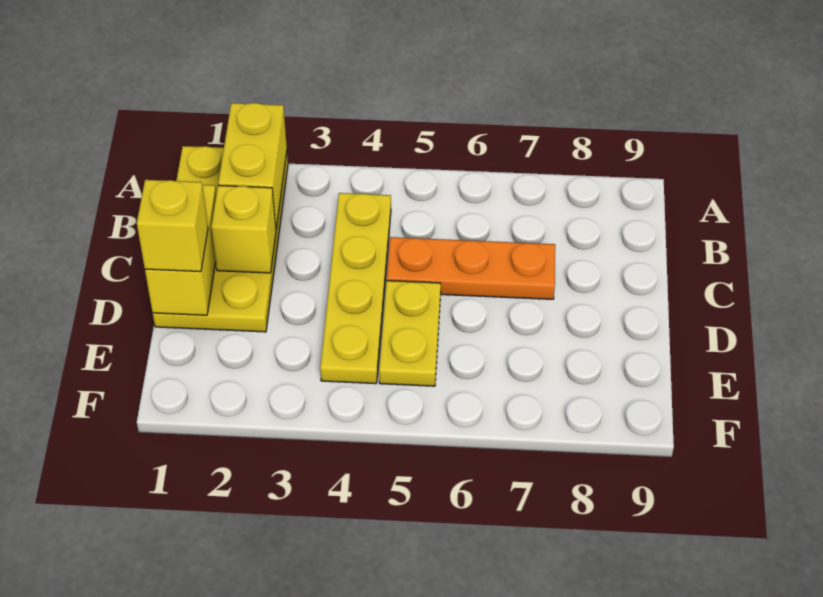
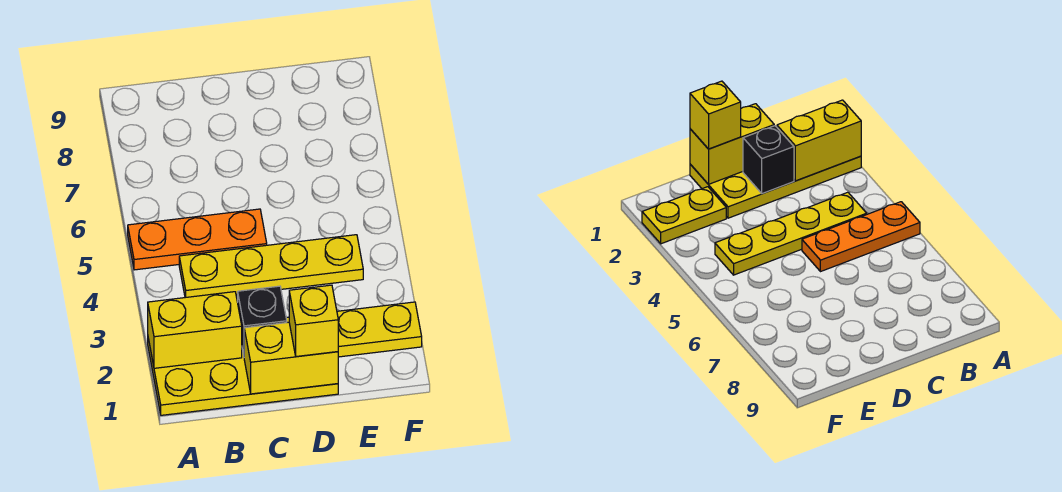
yellow 1x1 brick [211,185,276,273] -> black 1x1 brick [238,286,287,355]
orange 1x3 plate [387,237,555,299] -> orange 1x3 plate turned to [128,209,267,270]
yellow 1x2 plate [379,281,441,386] -> yellow 1x2 plate moved to [337,302,422,357]

